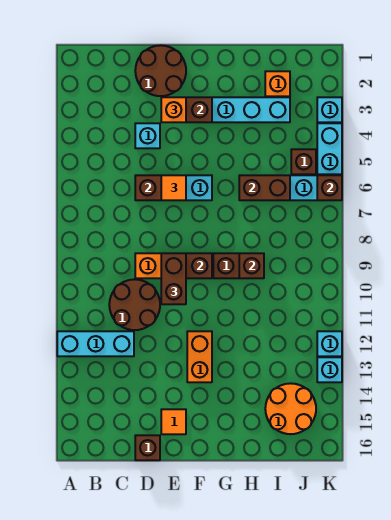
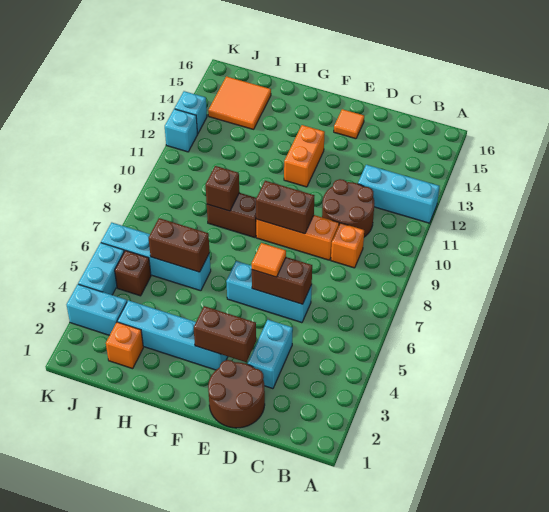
cyan 1x1 brick [135,123,160,148] -> cyan 1x2 brick [248,320,293,389]
brown 1x1 brick [135,435,160,460] -> none
orange 1x1 brick [161,97,186,122] -> orange 1x1 brick moved to [331,223,364,268]
brown 1x2 brick [161,253,186,304] -> none
orange 2x2 round brick [265,383,316,434] -> orange 2x2 tile [208,76,271,129]
cyan 1x1 brick [317,97,342,122] -> cyan 1x2 brick [67,284,127,335]
brown 1x1 brick [317,175,342,200] -> none

